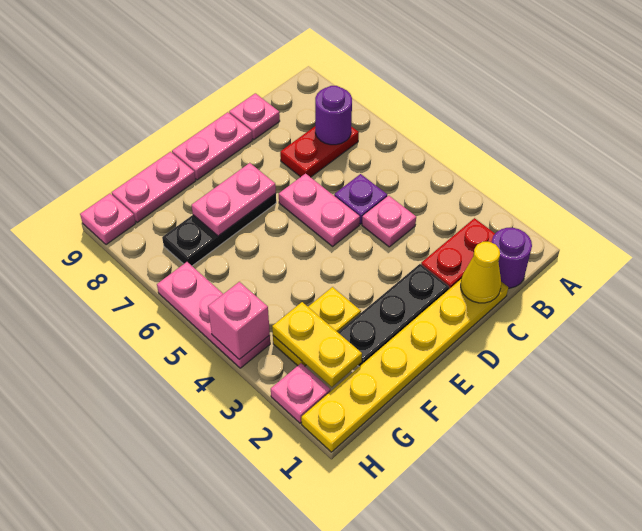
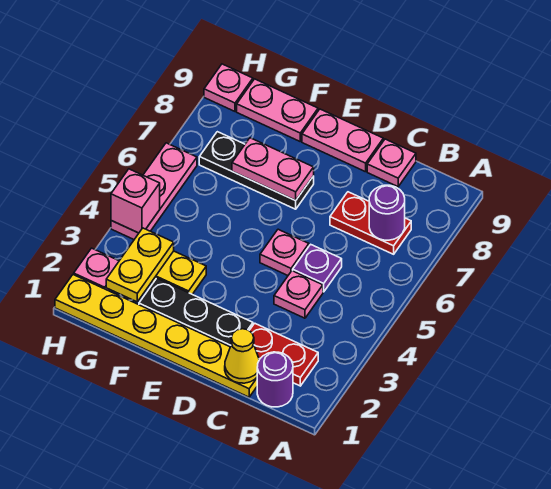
pink 1x2 plate [279,173,360,246] -> pink 1x1 plate [260,229,309,275]

